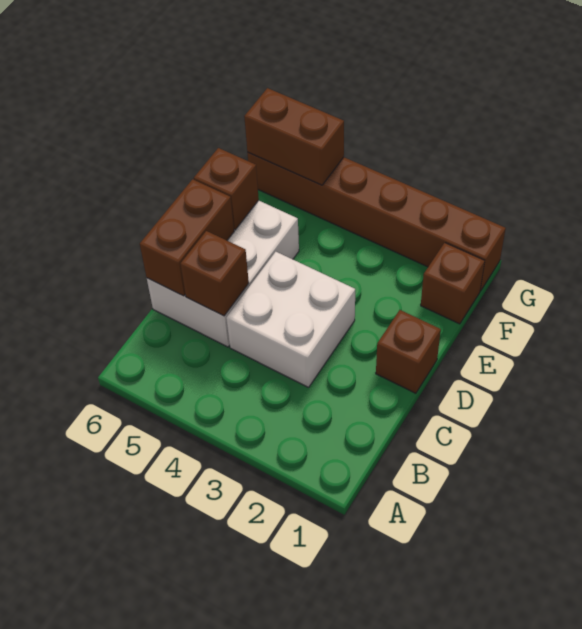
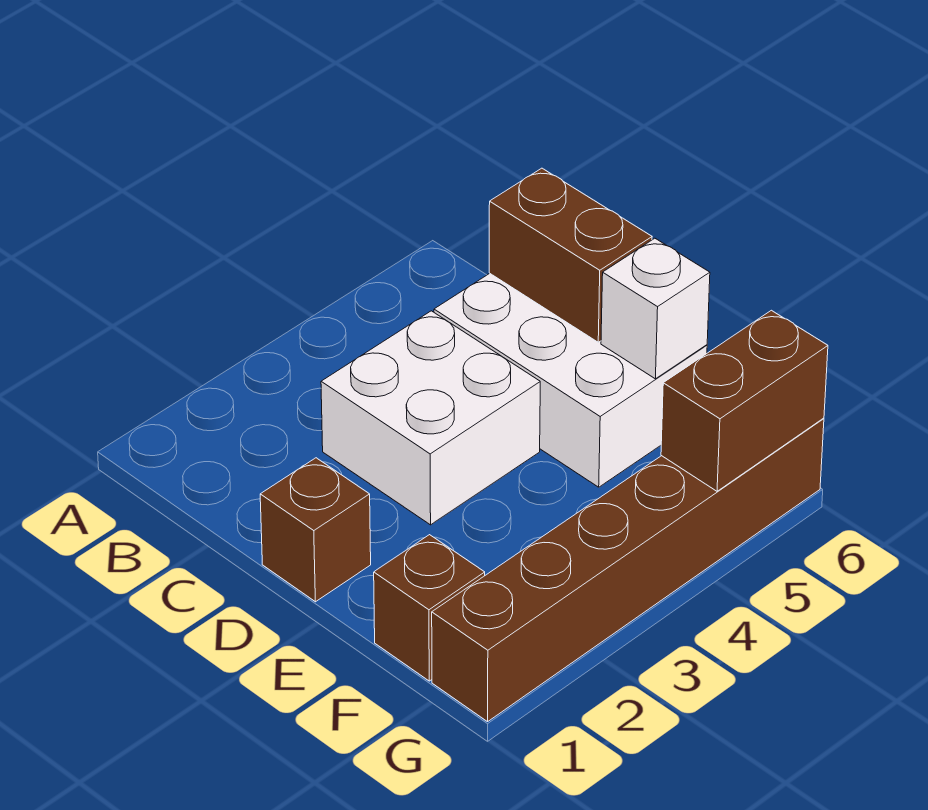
brown 1x1 brick [181,231,249,316] -> none
brown 1x1 brick [194,148,259,230] -> white 1x1 brick [601,238,710,379]

